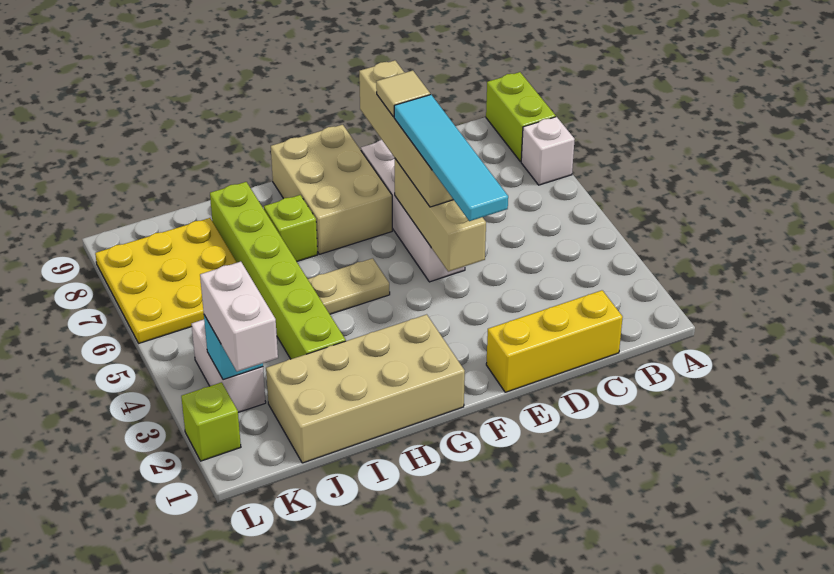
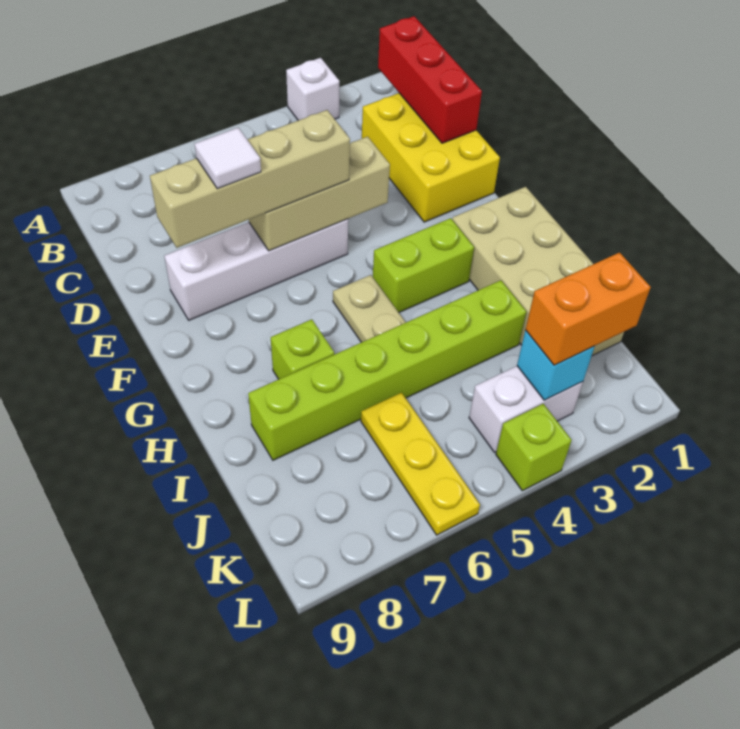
white 1x1 brick [521,117,575,185] -> white 1x1 brick moved to [286,58,340,120]
lime 1x2 brick [486,72,556,162] -> lime 1x2 brick moved to [373,218,474,312]
none -> red 1x3 brick [378,16,482,143]
yellow 1x3 brick [486,290,623,392] -> yellow 2x3 brick [362,93,500,222]
cyan 1x4 tile [394,95,508,221] -> none
tan 1x1 tile [376,71,430,117] -> white 1x1 tile [195,128,261,189]
tan 2x3 brick [271,125,392,254] -> none
yellow 3x3 plate [95,218,237,343] -> yellow 1x3 plate [361,393,480,535]
white 1x2 brick [200,262,278,372] -> orange 1x2 brick [525,253,651,365]
lime 1x1 brick [181,382,241,461] -> lime 1x1 brick moved to [496,404,572,491]

